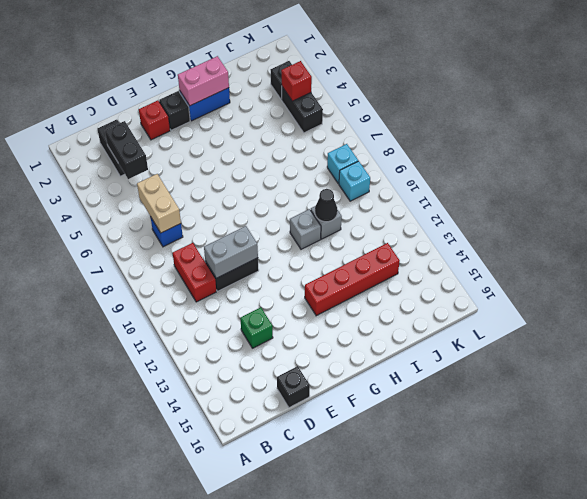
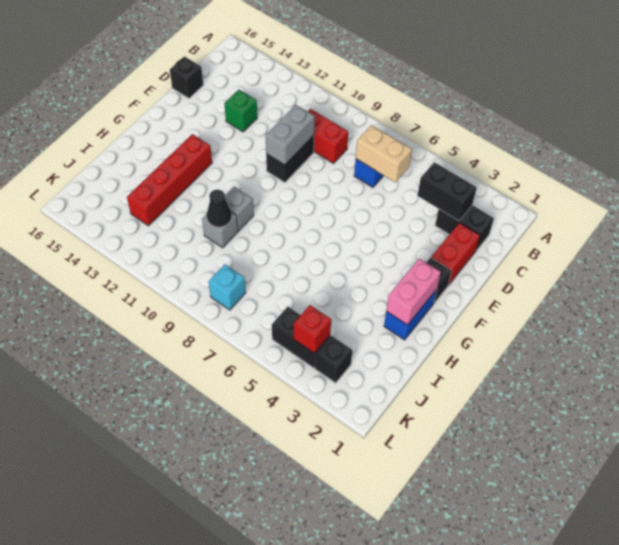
red 1x1 brick [139,100,170,140] -> red 1x2 brick [431,223,480,285]
cyan 1x1 brick [339,161,370,201] -> none

